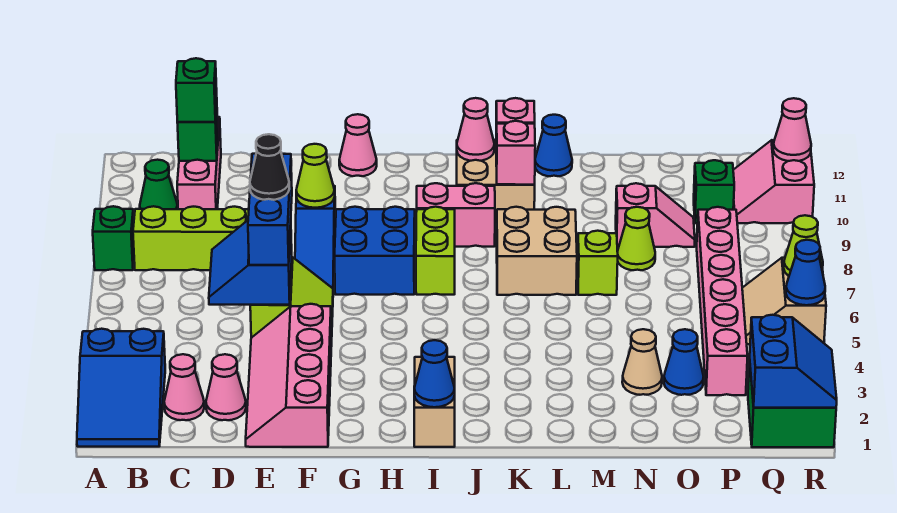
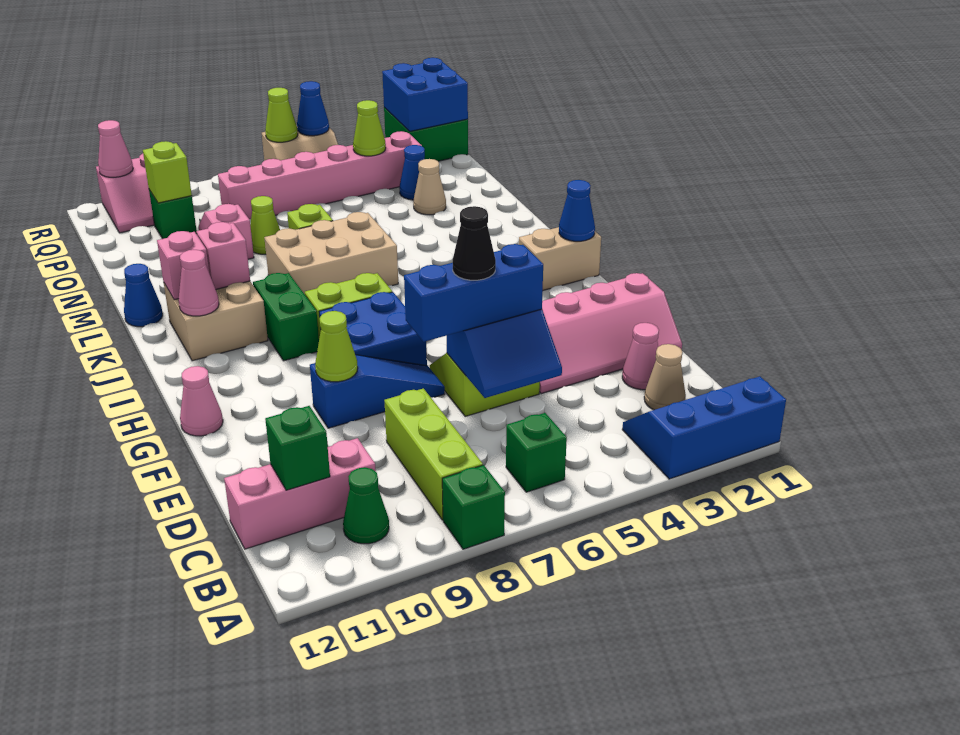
blue 2x3 slope [77,329,165,447] -> blue 2x3 slope turned to [622,376,786,479]
pink 1x1 cone [164,354,204,420] -> tan 1x1 cone [644,344,686,410]
green 1x1 brick [176,58,217,122] -> green 1x1 brick moved to [506,413,567,492]
pink 1x2 brick [417,183,495,247] -> green 1x2 brick [253,273,319,361]
tan 2x2 brick [497,207,577,295] -> tan 2x3 brick [264,212,398,294]
none -> lime 1x1 cone [353,100,386,156]
none -> lime 1x1 brick [143,141,192,203]
blue 2x2 slope [750,315,837,408] -> blue 2x2 brick [382,58,468,131]

